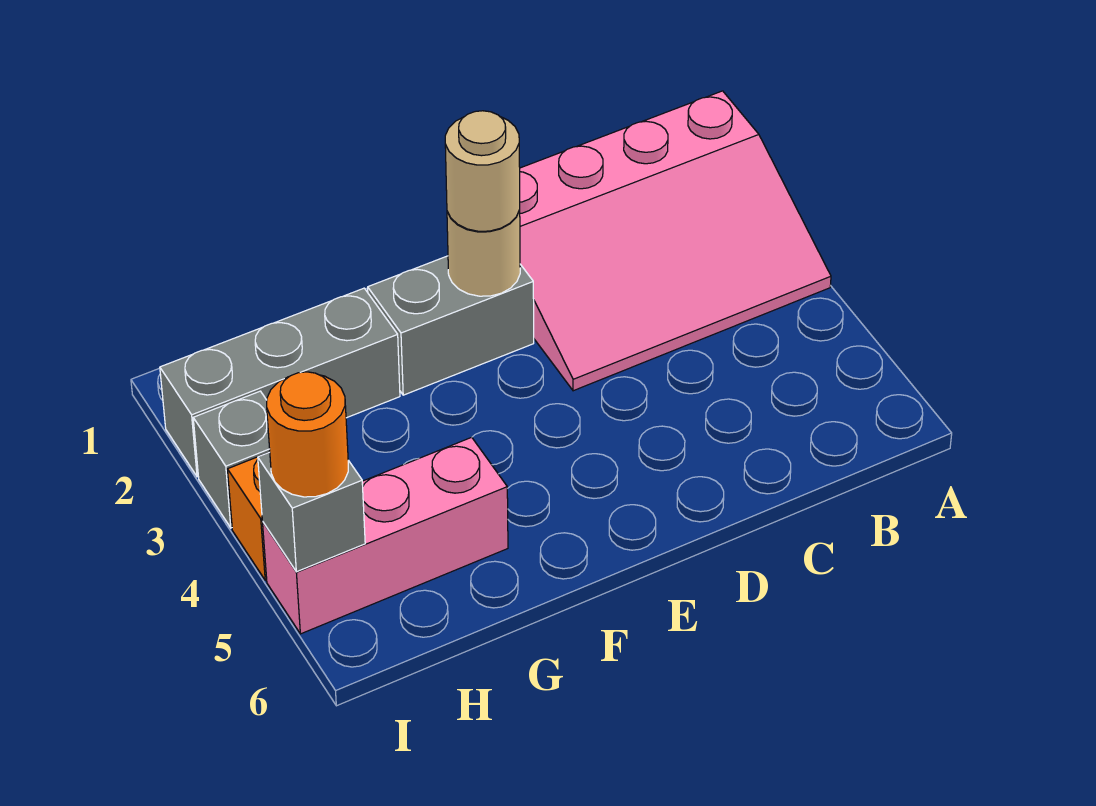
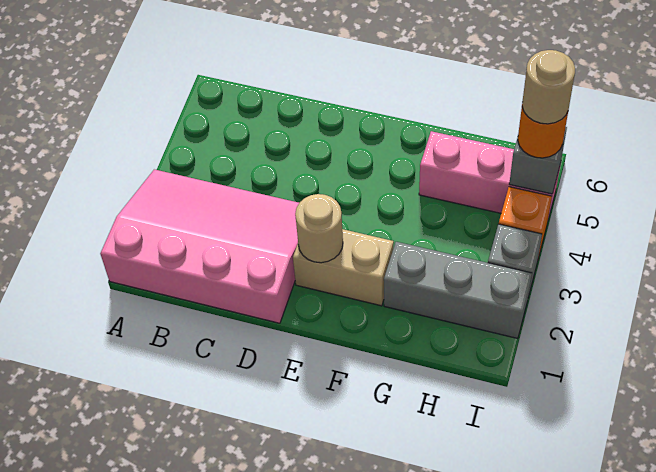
grey 1x2 brick [368,256,534,395] -> tan 1x2 brick [293,229,394,306]
tan 1x1 round brick [445,111,520,231] -> tan 1x1 round brick moved to [522,50,575,124]

